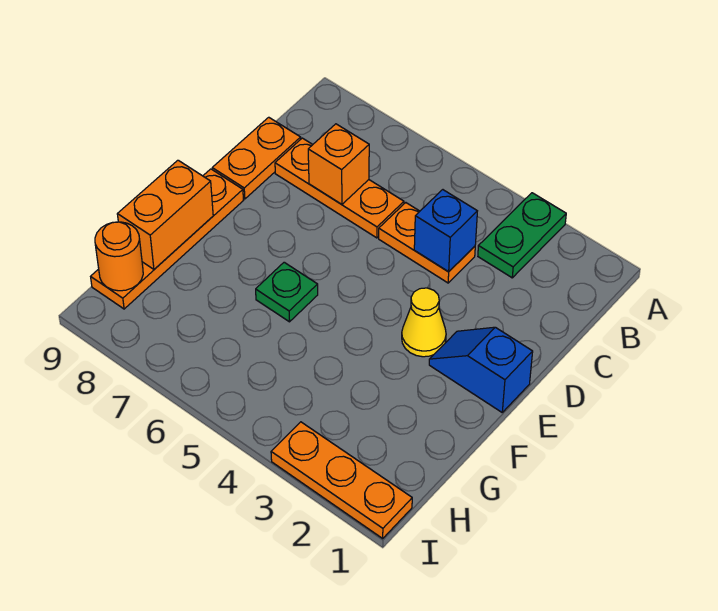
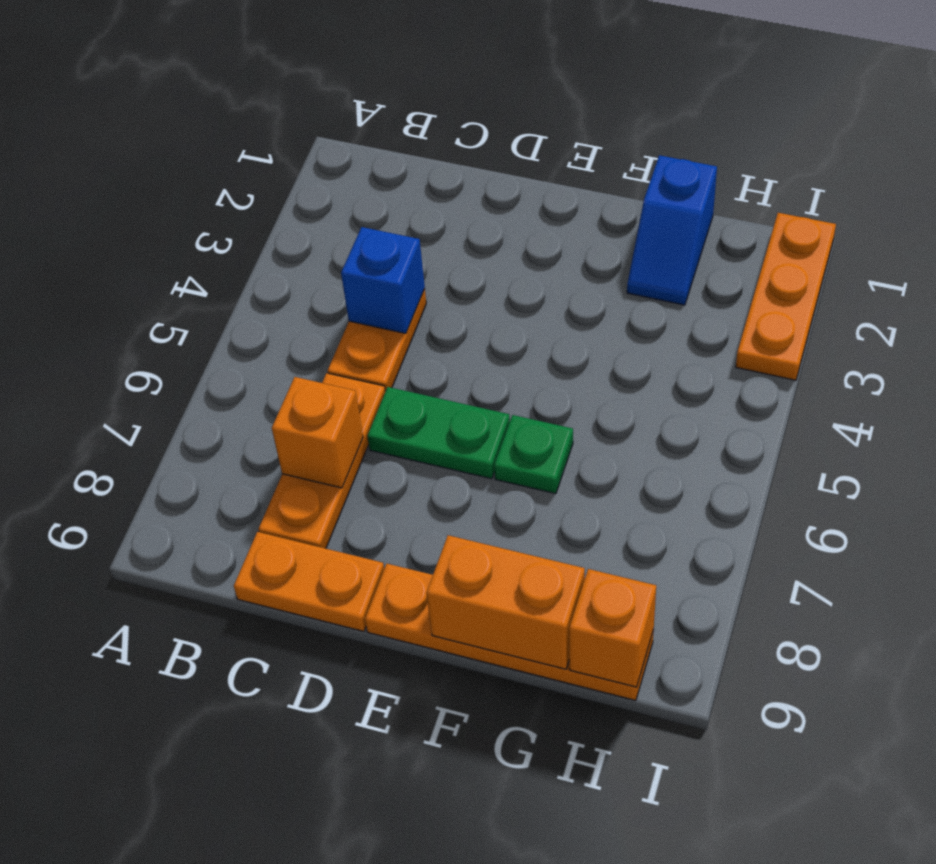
green 1x2 plate [478,193,566,278] -> green 1x2 plate moved to [367,387,510,479]
blue 1x2 slope [429,327,533,412] -> blue 1x2 slope moved to [627,155,717,305]
yellow 1x1 cone [402,288,446,357] -> none
orange 1x1 round brick [95,222,143,291] -> orange 1x1 brick [569,569,656,687]

